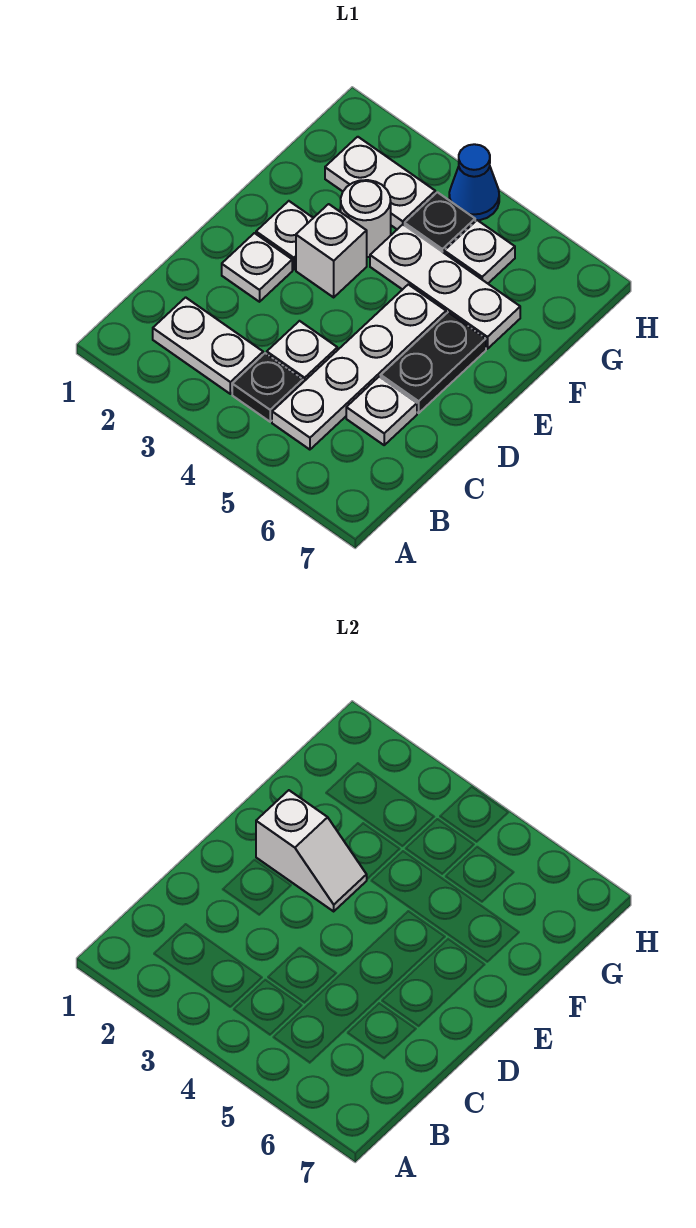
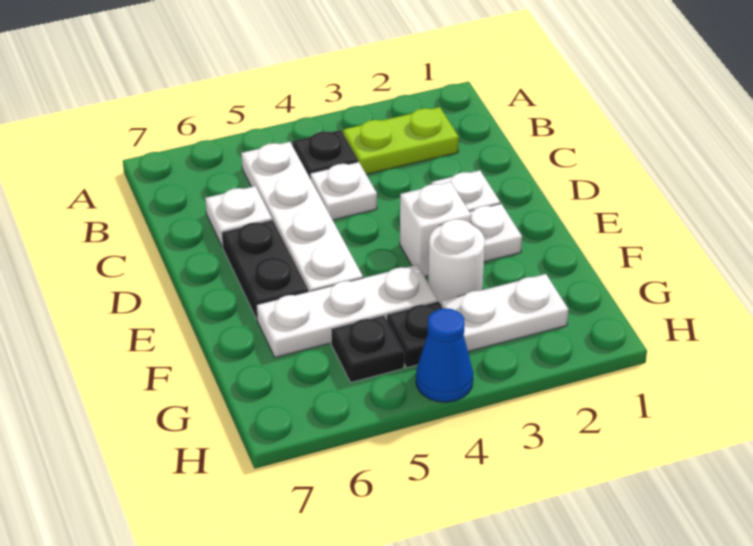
white 1x2 plate [153,297,263,394] -> lime 1x2 plate [343,107,459,174]
white 1x2 slope [256,790,367,911] -> none
white 1x1 plate [444,220,515,283] -> black 1x1 plate [331,315,404,382]

